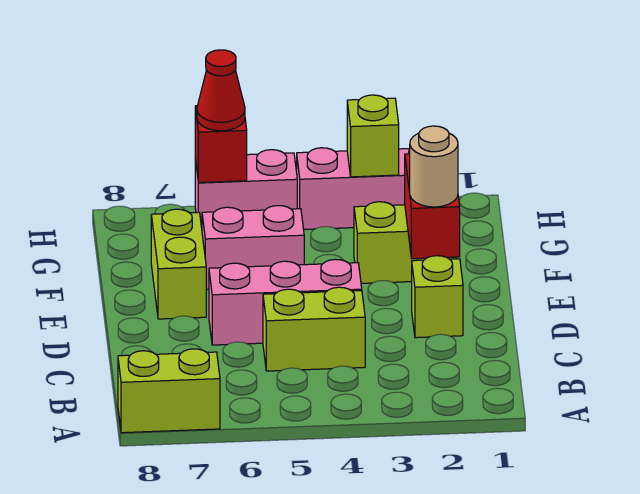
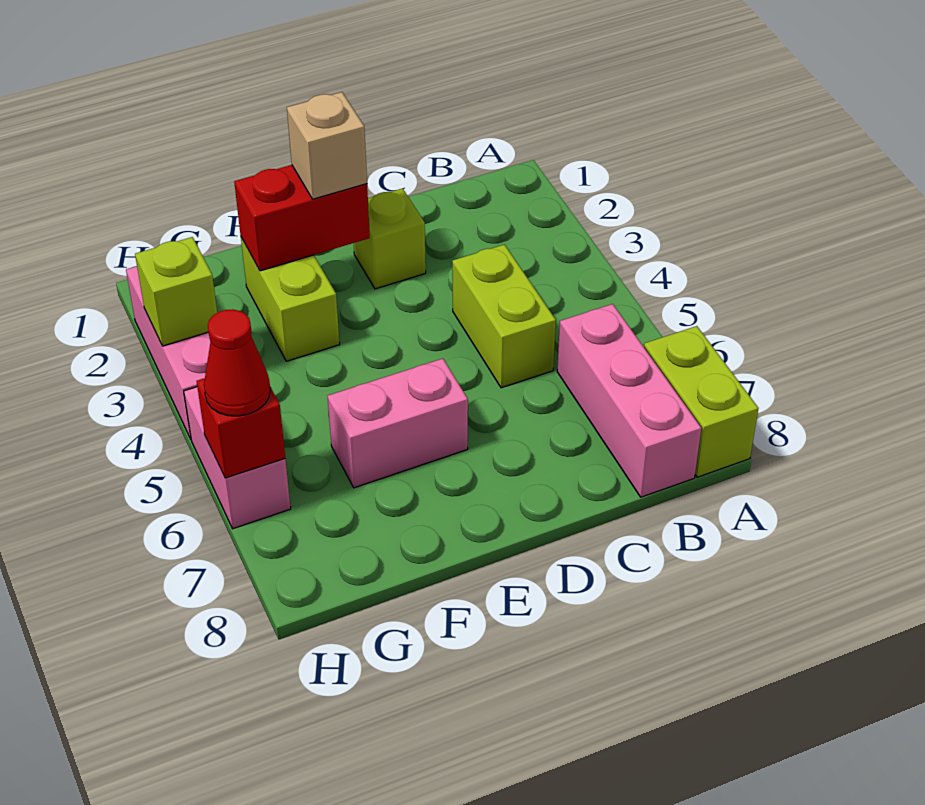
pink 1x3 brick [209,259,362,345] -> pink 1x3 brick moved to [557,304,701,497]
tan 1x1 round brick [410,126,458,207] -> tan 1x1 brick [287,92,367,199]
lime 1x2 brick [151,209,206,319] -> none
pink 1x2 brick [202,206,304,289] -> pink 1x2 brick turned to [328,359,468,488]

